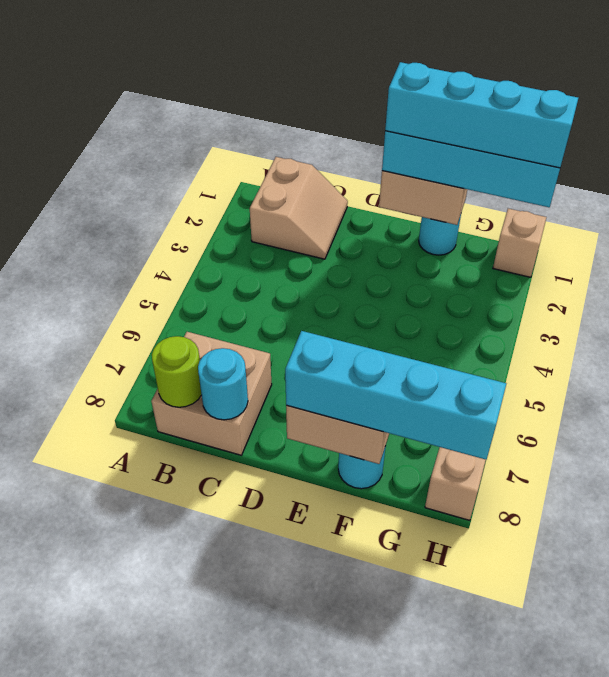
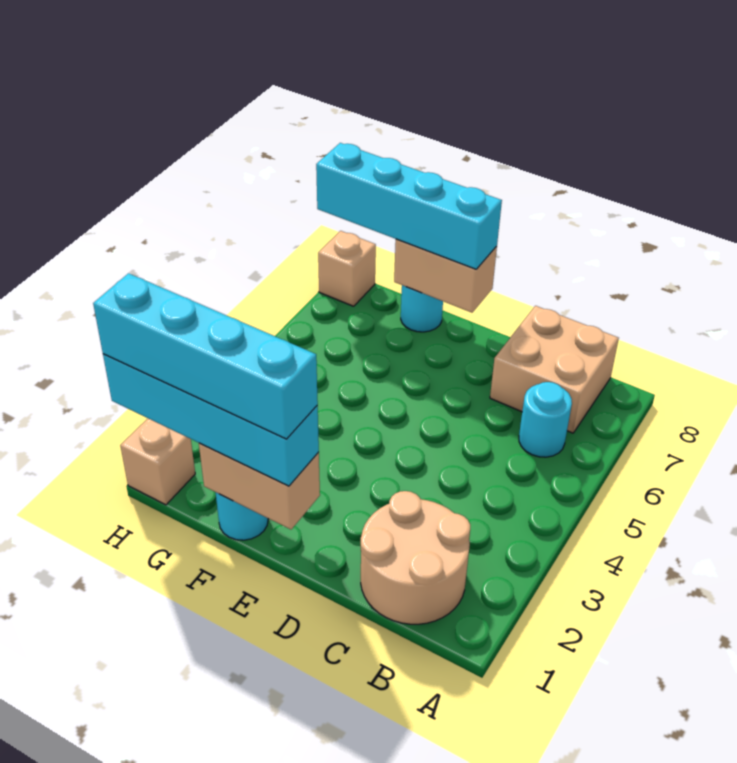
tan 2x2 slope [250,157,348,259] -> tan 2x2 round brick [361,491,470,624]
lime 1x1 round brick [152,336,202,407] -> none
cyan 1x1 round brick [198,348,248,420] -> cyan 1x1 round brick moved to [519,382,572,457]

